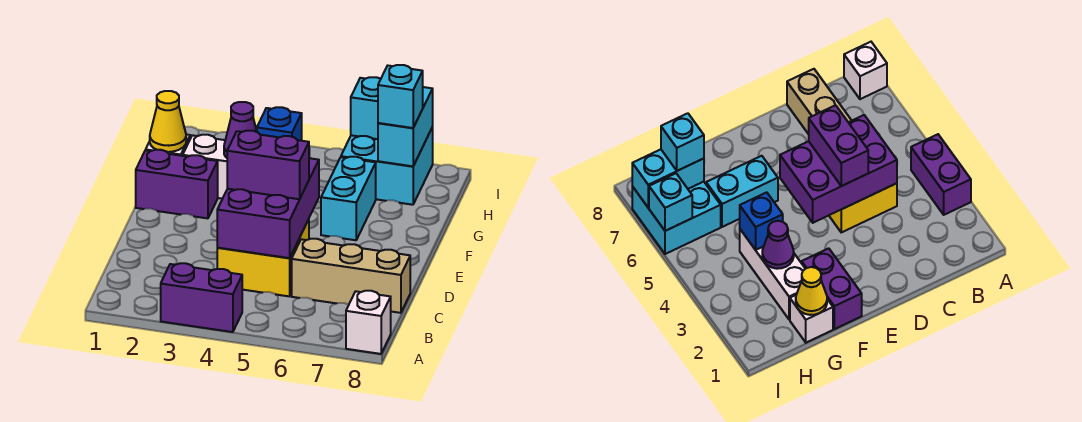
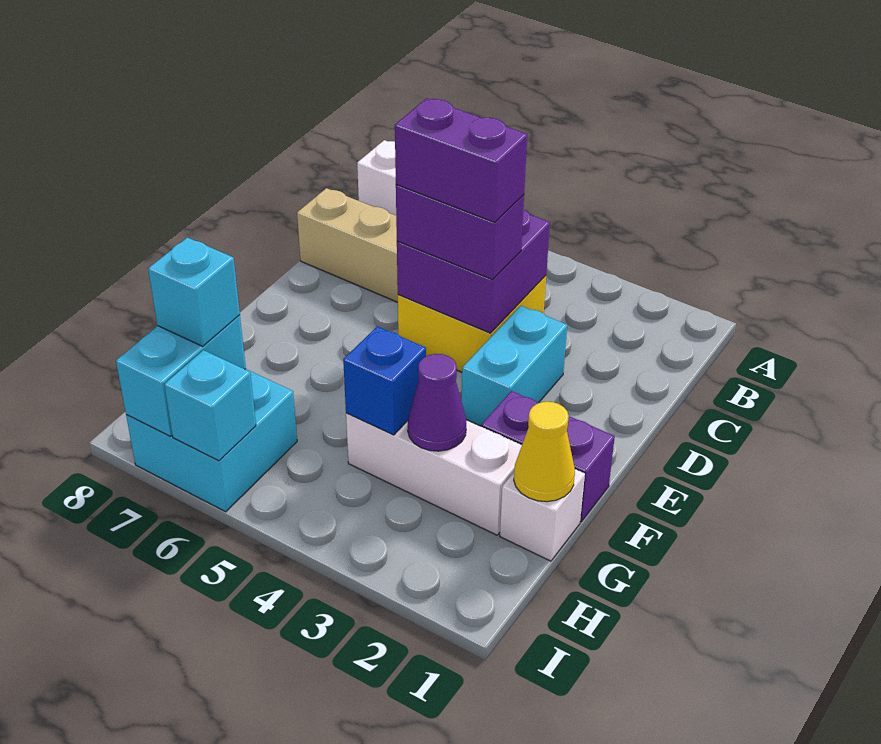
purple 1x2 brick [161,263,242,332] -> purple 1x2 brick moved to [395,98,527,222]
purple 2x3 brick [217,158,319,258] -> purple 2x2 brick [397,209,550,333]
cyan 1x2 brick [321,157,376,240] -> cyan 1x2 brick moved to [462,306,567,426]

